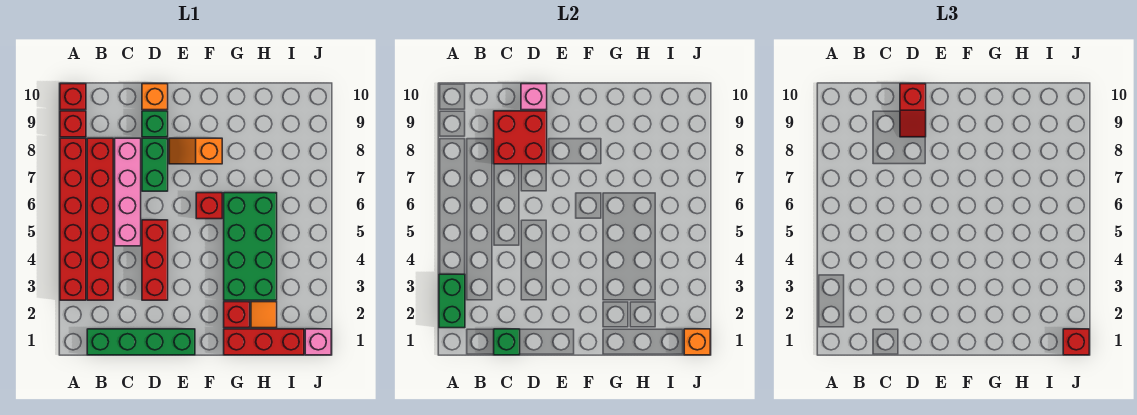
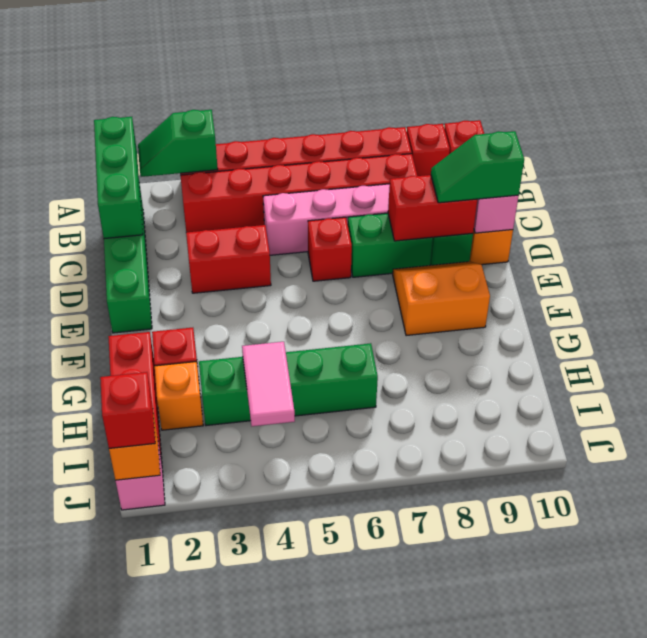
green 1x2 brick [439,274,465,328] -> green 1x2 slope [138,110,218,177]
green 1x1 brick [494,329,520,355] -> green 1x3 brick [94,117,143,239]
red 2x2 brick [494,111,547,164] -> red 1x2 brick [388,175,477,241]
red 1x3 brick [142,220,168,300] -> red 1x2 brick [186,225,271,293]
red 1x2 slope [900,84,926,137] -> green 1x2 slope [431,131,524,203]
orange 1x2 slope [169,138,222,164] -> orange 2x2 slope [393,262,490,336]
red 1x1 brick [196,193,222,219] -> red 1x1 brick moved to [308,217,352,281]
green 2x4 brick [224,193,277,300] -> green 1x4 brick [199,343,378,426]
orange 1x1 tile [251,302,277,328] -> orange 1x1 brick [155,362,203,430]
none -> pink 1x2 tile [242,342,295,426]

